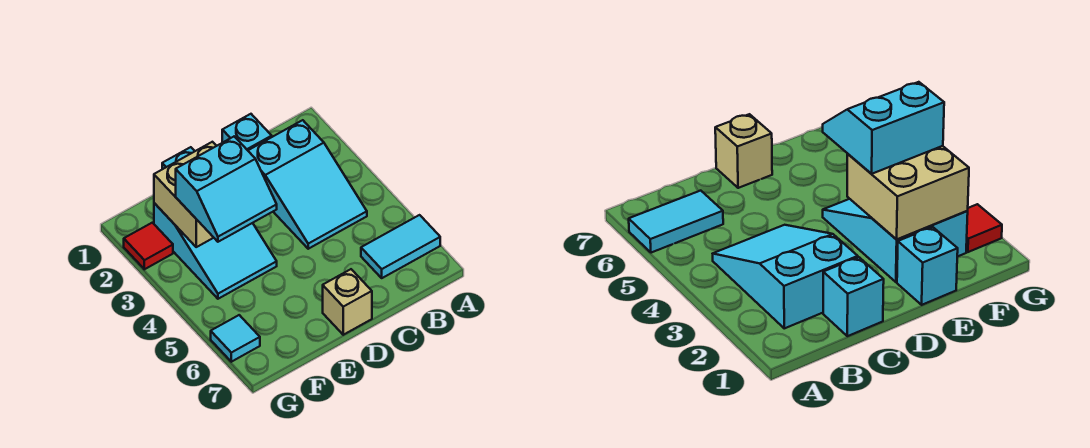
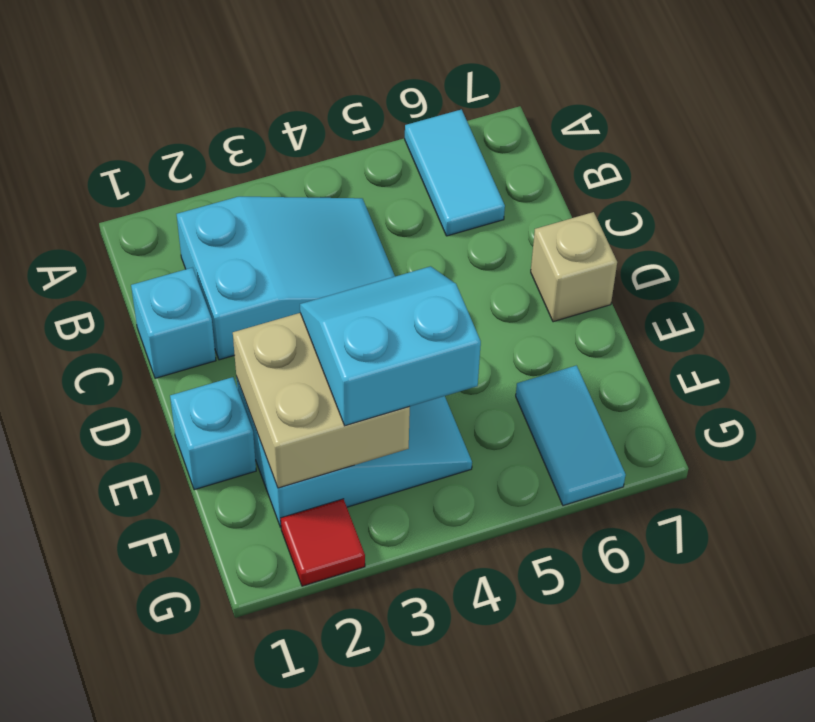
cyan 2x2 slope [176,136,277,242] -> cyan 2x2 slope turned to [300,266,481,426]
cyan 1x1 tile [211,315,260,362] -> cyan 1x2 tile [516,366,626,506]

